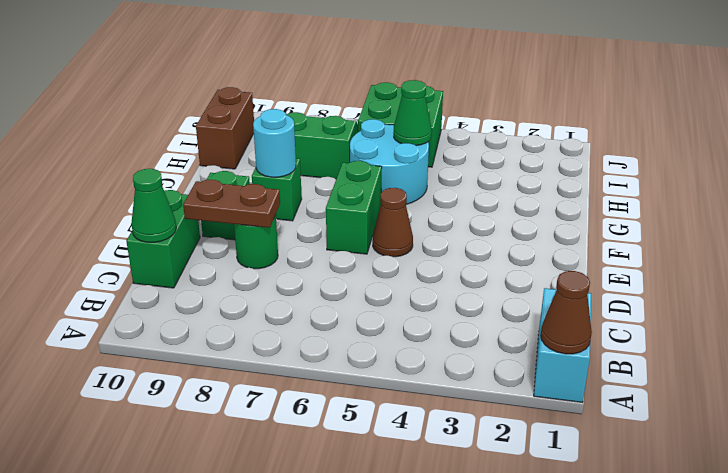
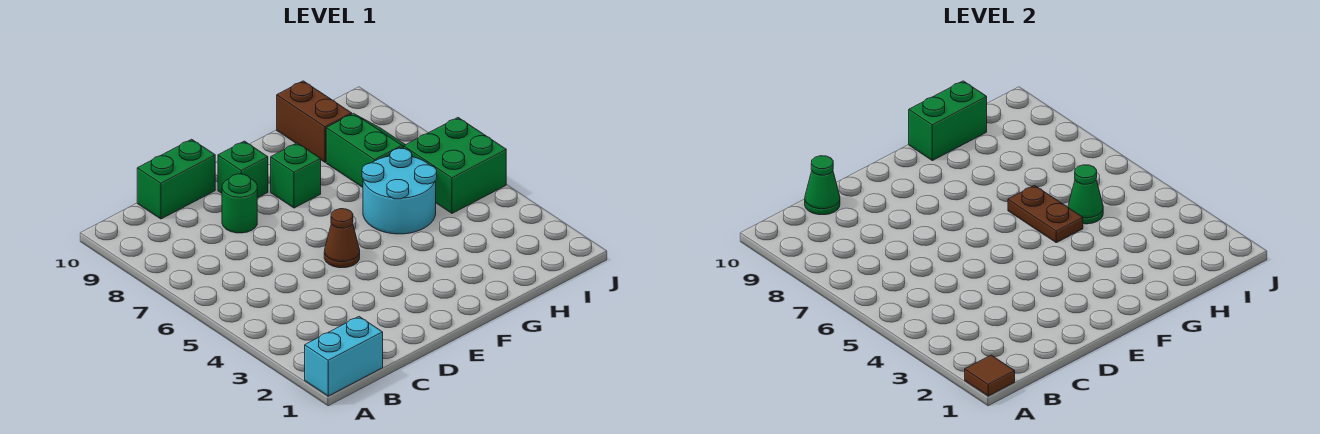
brown 1x1 cone [541,271,592,354] -> brown 1x1 tile [965,355,1015,396]
brown 1x2 plate [183,180,280,228] -> brown 1x2 plate moved to [1008,185,1083,243]
green 1x2 brick [326,161,382,254] -> green 1x2 brick moved to [909,81,987,161]
cyan 1x1 round brick [253,109,296,177] -> none
brown 1x2 brick [196,87,254,169] -> brown 1x2 brick turned to [277,81,352,162]

